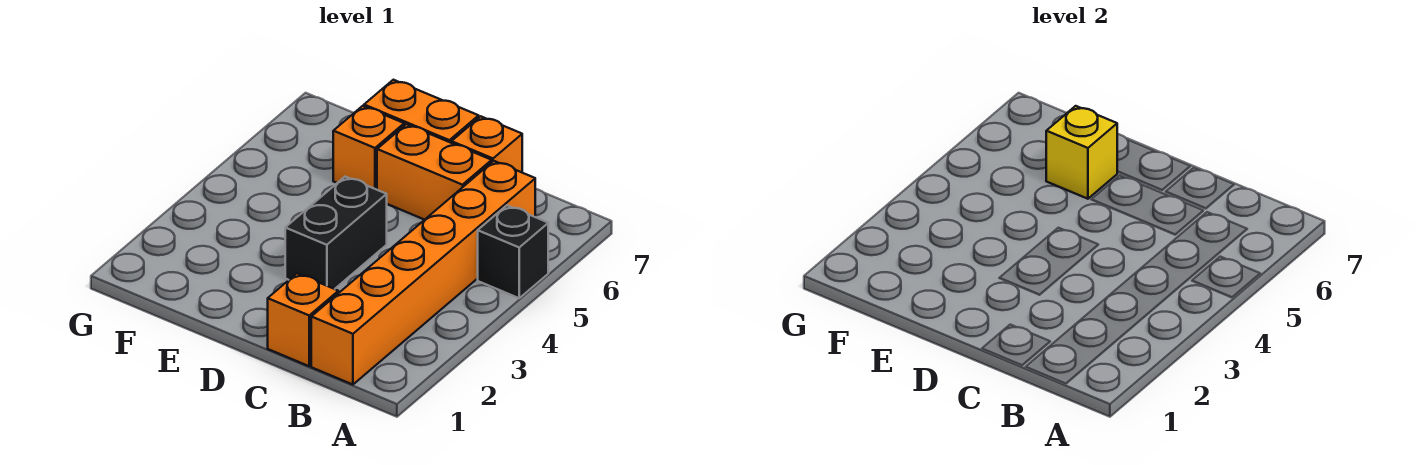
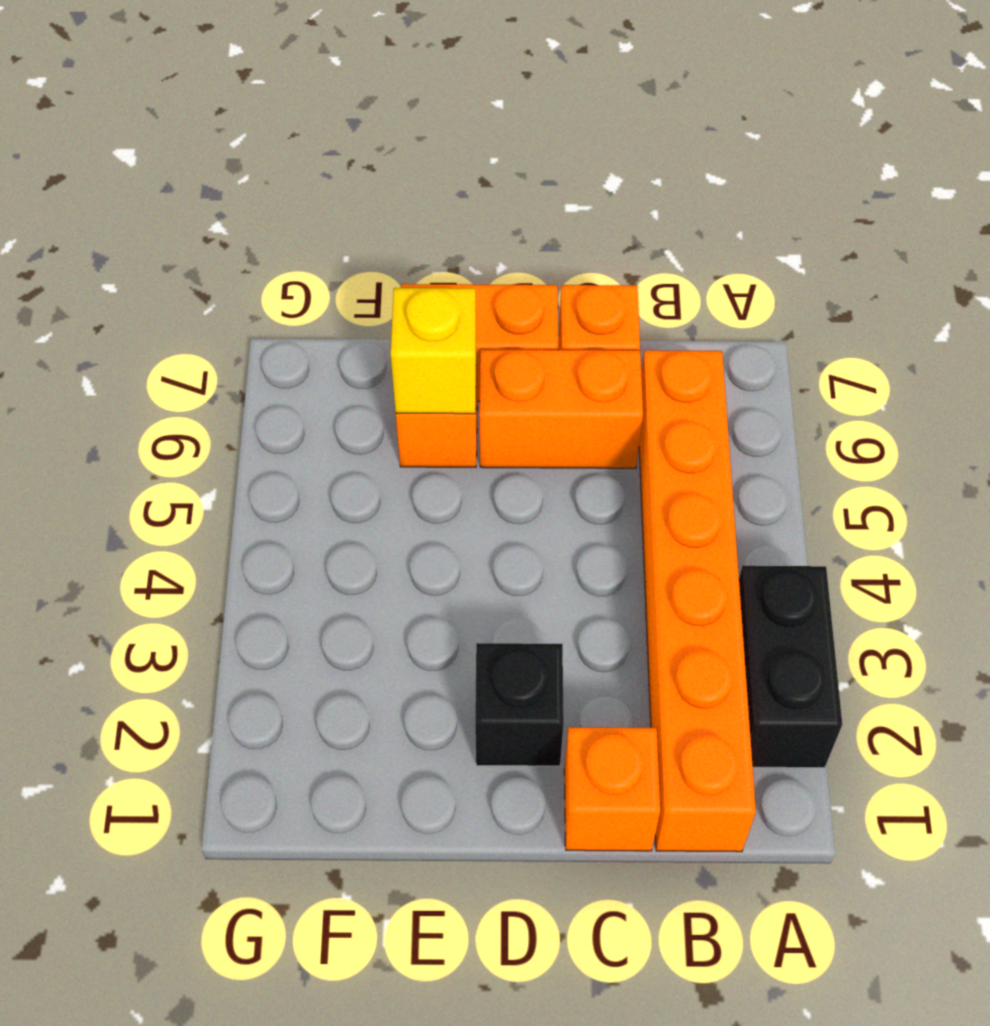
black 1x1 brick [478,206,548,298] -> black 1x1 brick moved to [475,643,564,766]
black 1x2 brick [285,177,387,289] -> black 1x2 brick moved to [739,566,842,768]

